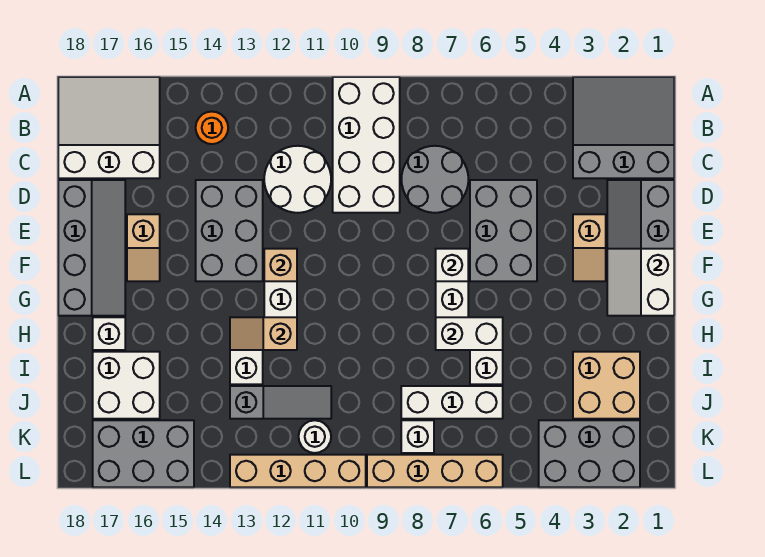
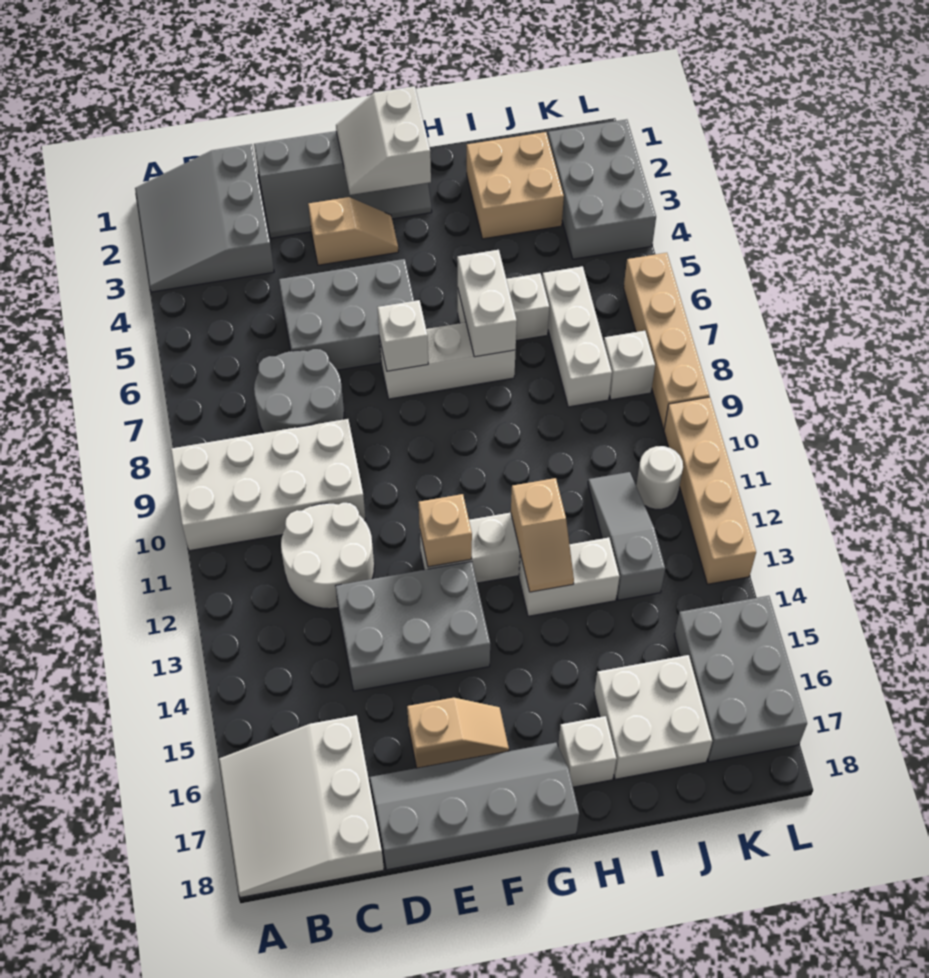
orange 1x1 round brick [196,112,228,144] -> none
white 2x2 slope [607,249,674,316] -> white 2x2 slope turned to [336,86,431,195]

